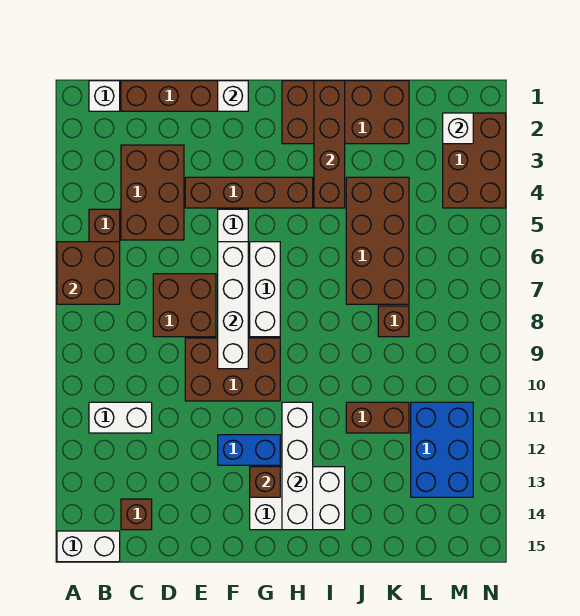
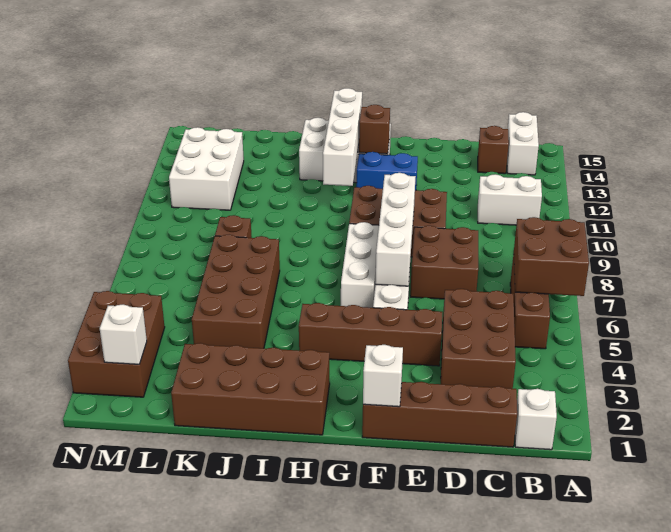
white 1x2 brick [57,531,120,562] -> white 1x2 brick turned to [507,112,539,175]
brown 1x4 brick [314,81,345,208] -> none
brown 1x2 brick [346,402,409,433] -> none
blue 2x3 brick [411,402,473,497] -> white 2x3 brick [169,127,244,210]

